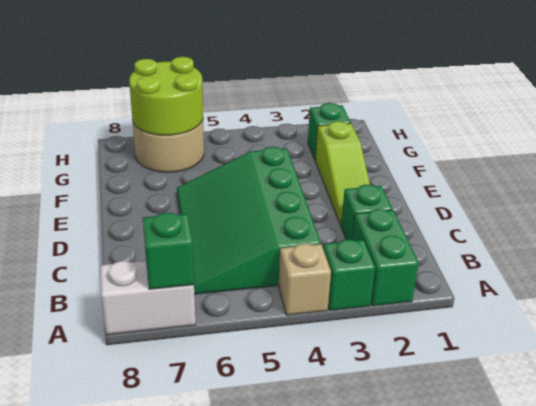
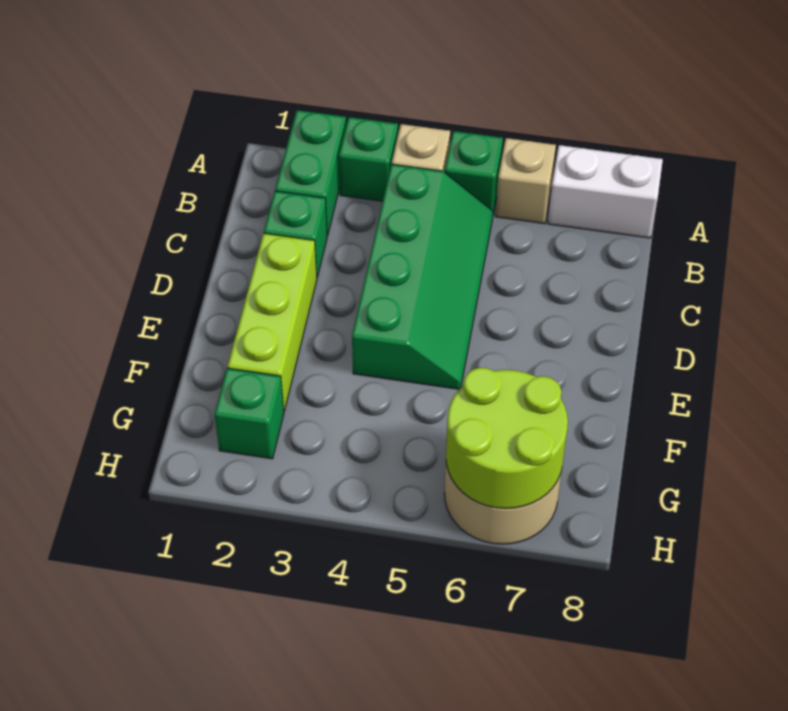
none -> tan 1x1 brick [496,138,556,224]
green 1x1 brick [143,213,194,289] -> green 1x1 brick moved to [445,131,503,214]
green 3x4 slope [177,147,321,294] -> green 2x4 slope [352,164,493,389]
lime 1x3 slope [315,121,370,225] -> lime 1x3 brick [227,233,317,411]

